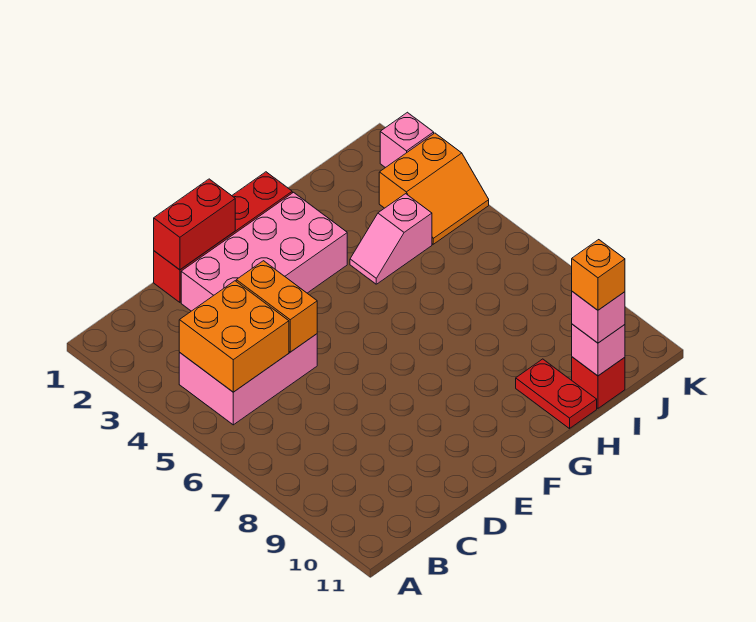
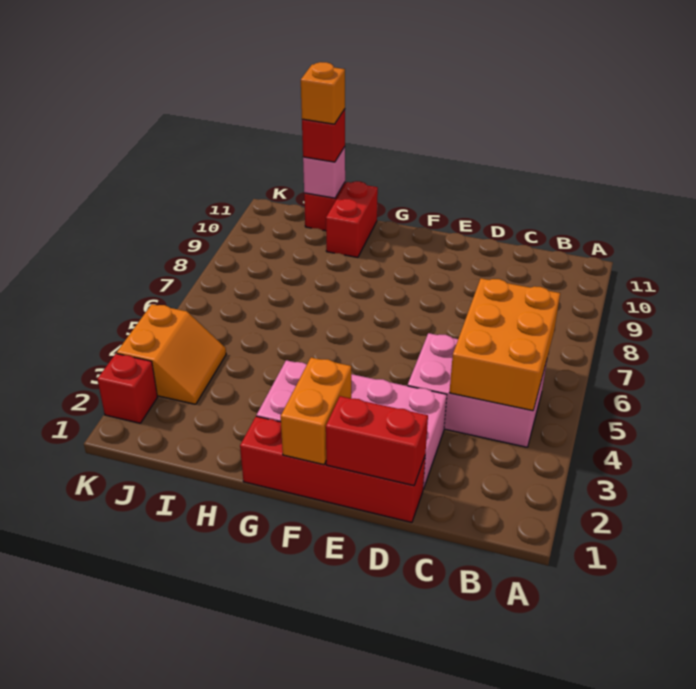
orange 2x2 brick [179,281,289,392] -> orange 2x3 brick [449,278,560,411]
orange 1x2 brick [236,261,317,352] -> orange 1x2 brick moved to [281,357,351,465]
pink 1x2 slope [350,194,432,284] -> none
red 1x2 plate [516,359,597,429] -> red 1x2 brick [326,181,378,257]
pink 1x1 brick [572,292,625,343] -> red 1x1 brick [302,109,345,162]
orange 2x2 slope [379,133,489,244] -> orange 2x2 slope turned to [117,304,226,404]
pink 1x1 brick [380,112,434,168] -> red 1x1 brick [97,354,157,423]

